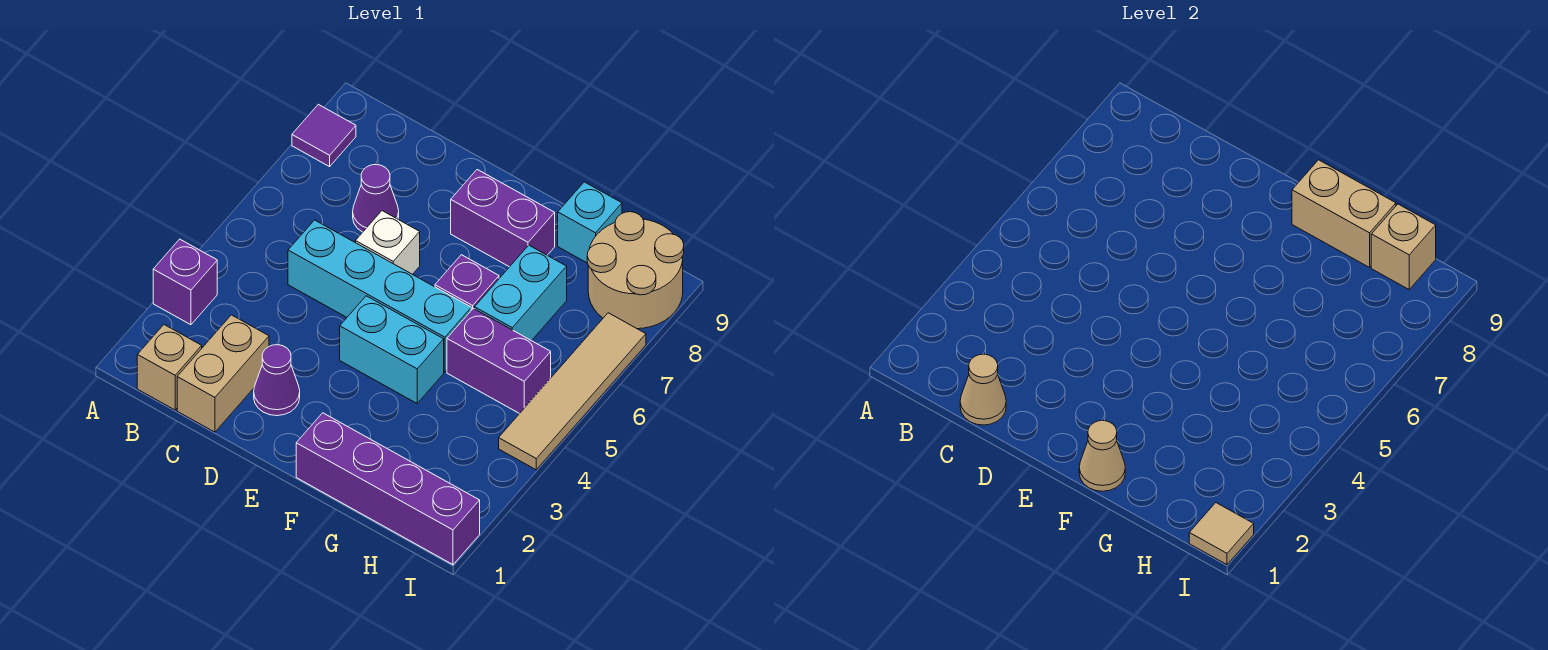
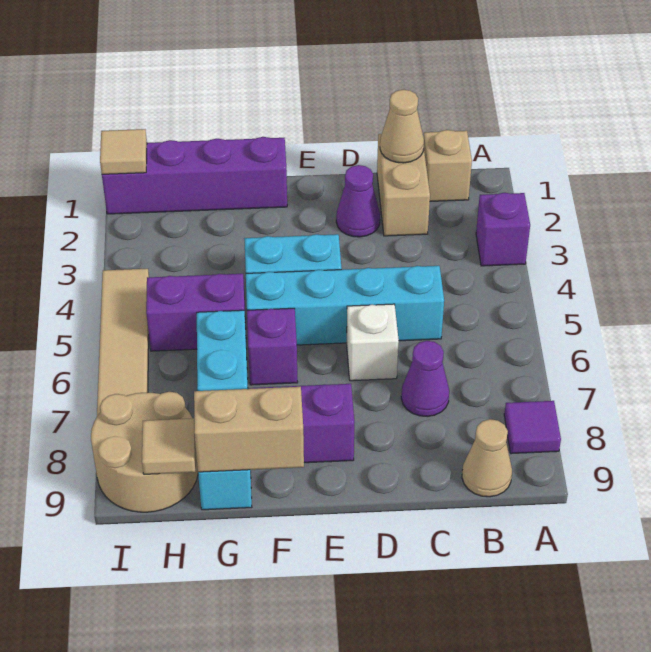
tan 1x1 cone [1079,421,1125,491] -> tan 1x1 cone moved to [462,419,512,497]
tan 1x1 brick [1371,204,1436,289] -> tan 1x1 tile [142,418,195,474]

